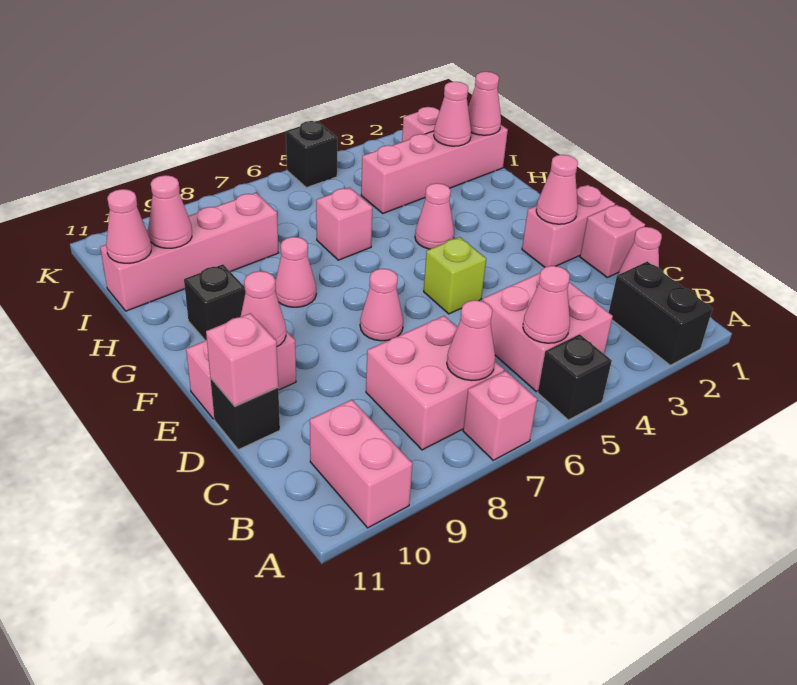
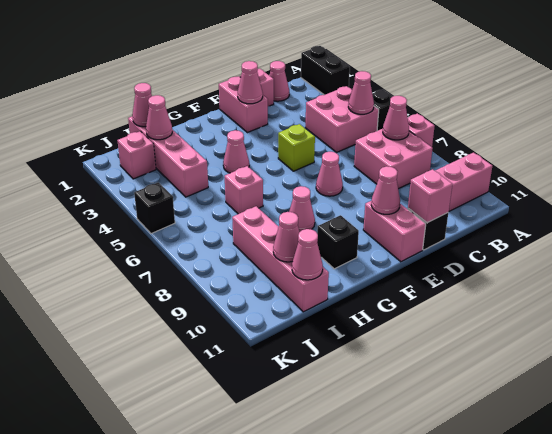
black 1x2 brick [609,261,713,365] -> black 1x2 brick turned to [301,46,350,95]

